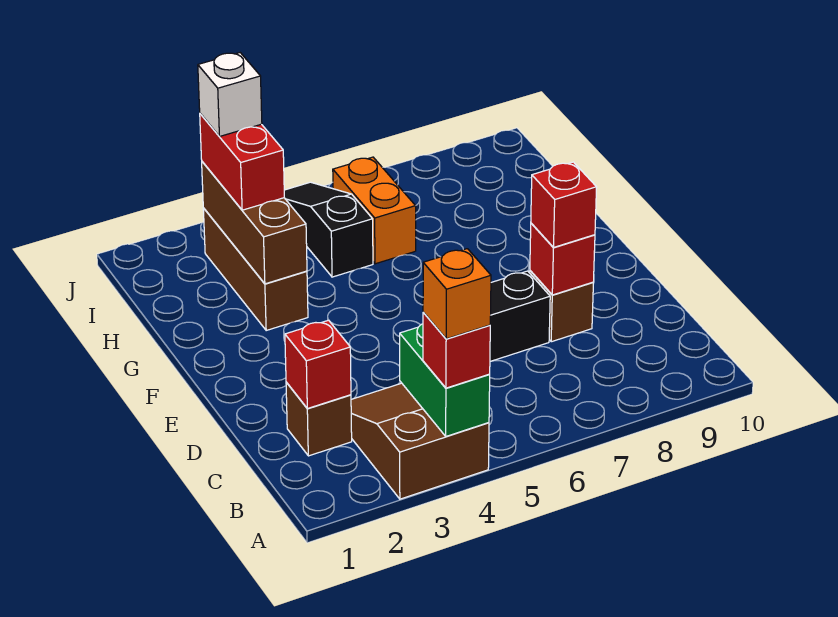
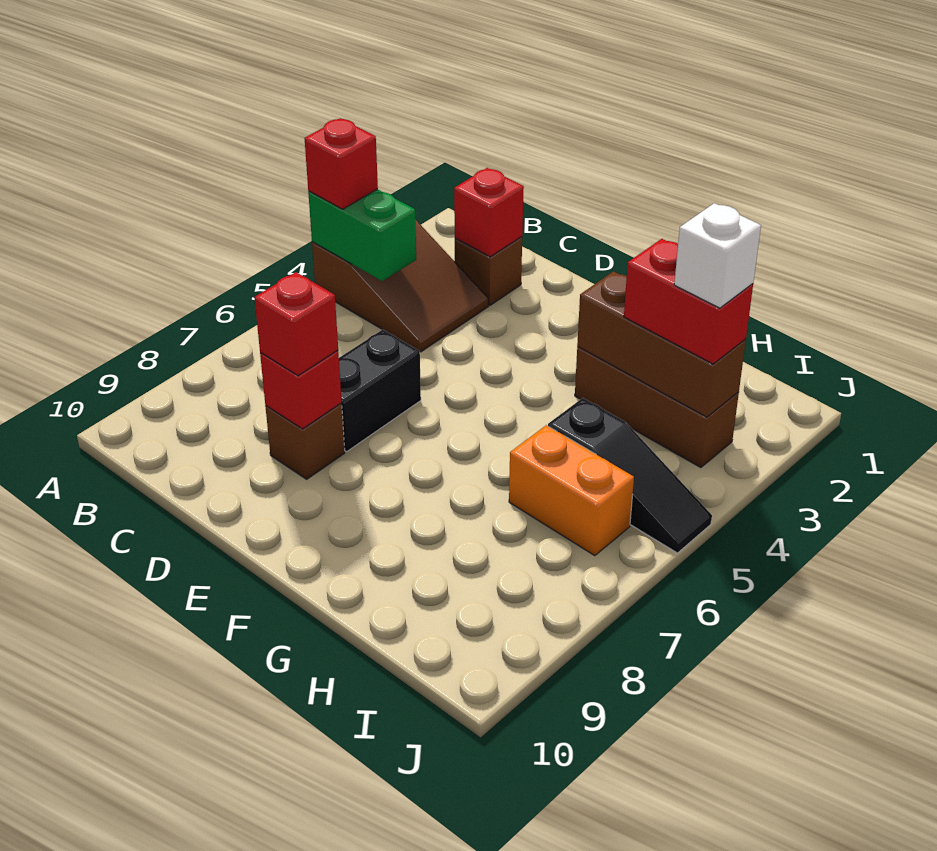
orange 1x1 brick [423,249,491,339] -> none

